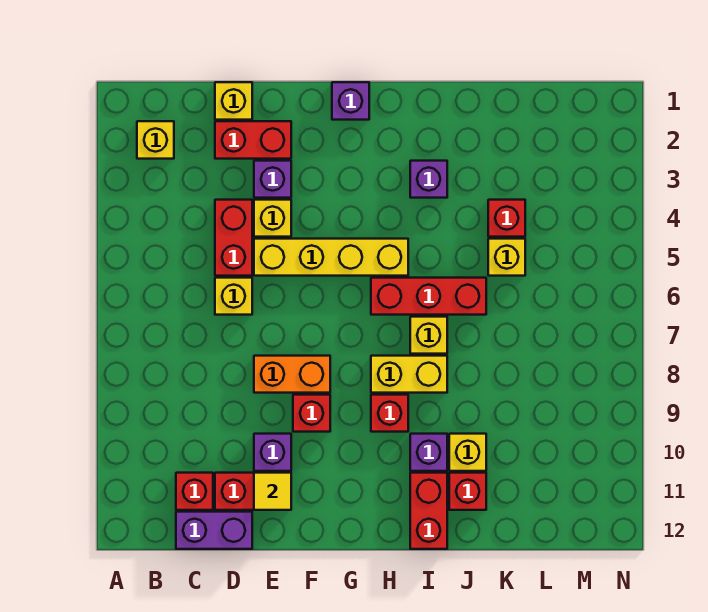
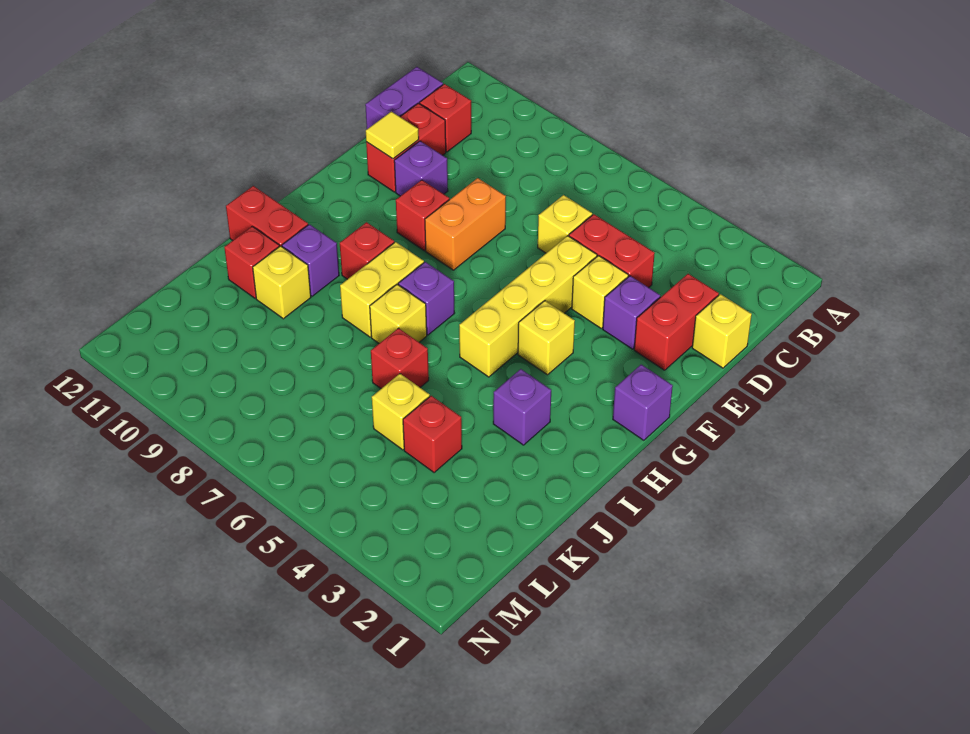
yellow 1x1 brick [137,121,174,159] -> yellow 1x1 brick moved to [518,301,575,375]
red 1x3 brick [371,278,486,315] -> red 1x1 brick [371,328,429,389]
none -> purple 1x1 brick [398,262,455,335]

